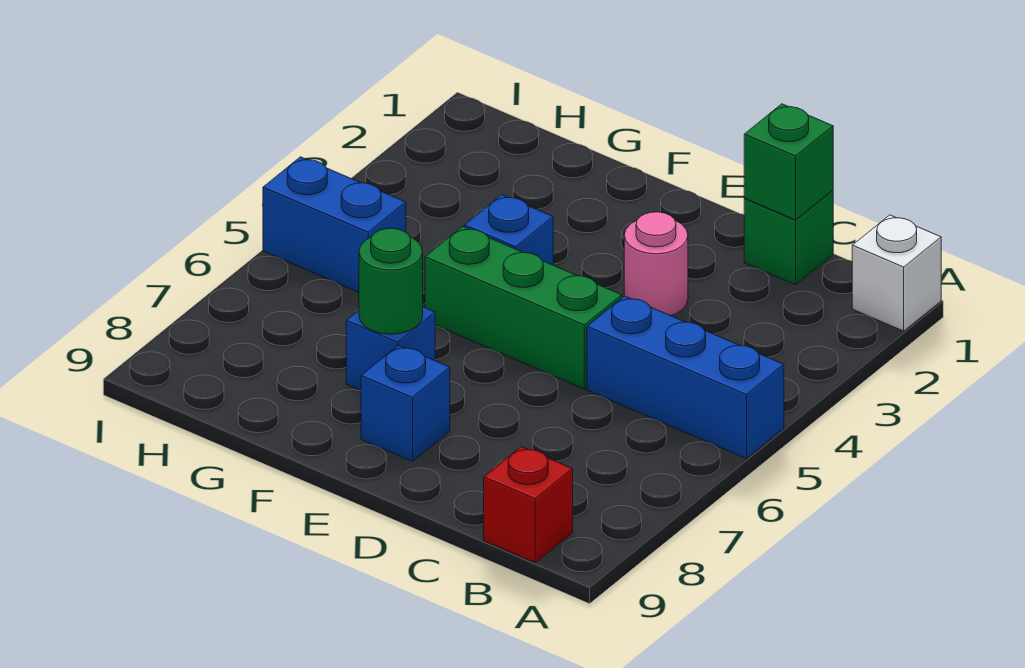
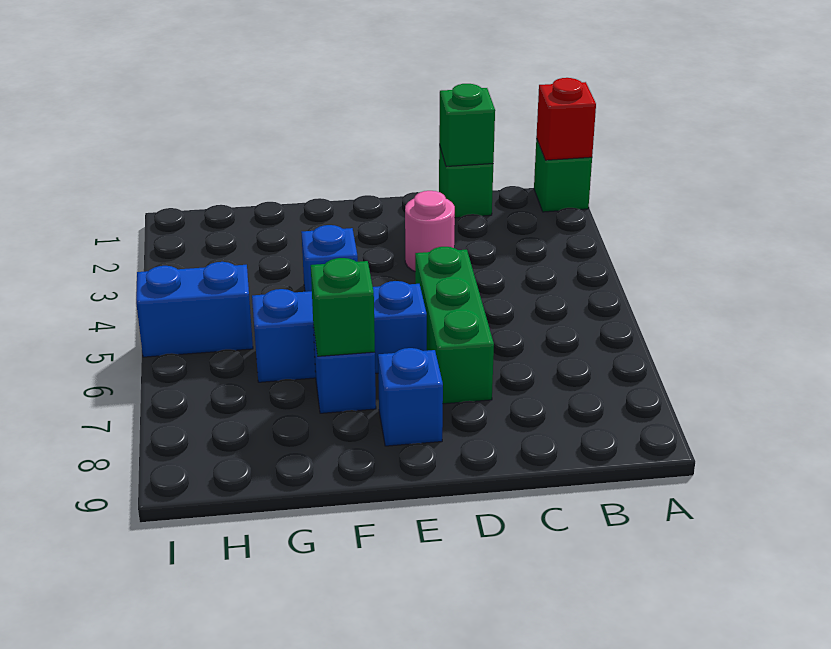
white 1x1 brick [852,215,941,331] -> green 1x1 brick [534,139,592,212]
blue 1x3 brick [587,296,784,459] -> blue 1x3 brick moved to [252,281,427,382]
red 1x1 brick [484,447,573,563] -> red 1x1 brick moved to [536,78,596,160]
green 1x3 brick [425,227,622,389] -> green 1x3 brick turned to [415,247,494,404]
green 1x1 round brick [359,228,423,334] -> green 1x1 brick [311,258,375,356]

